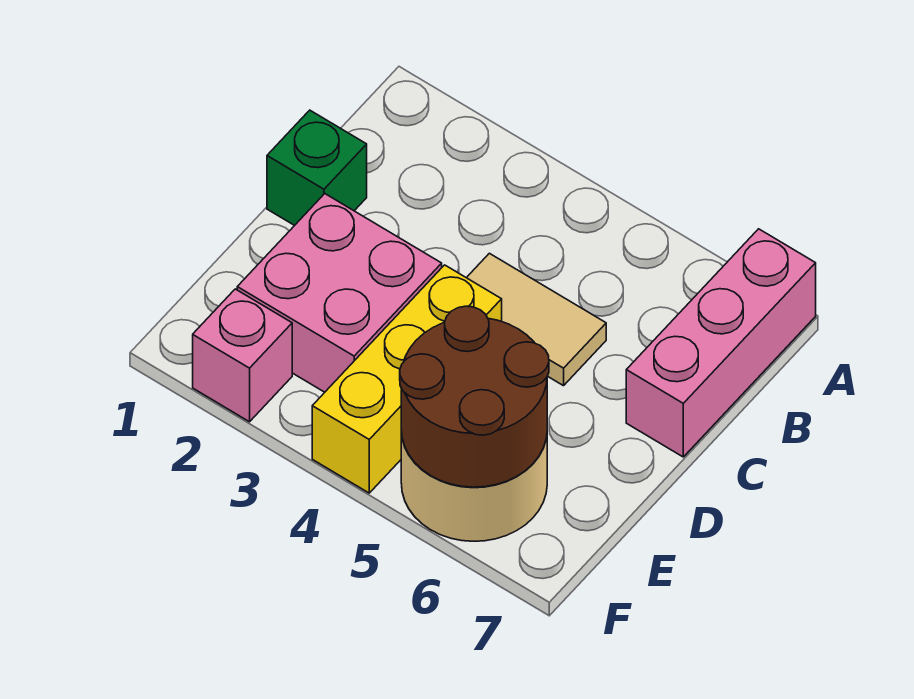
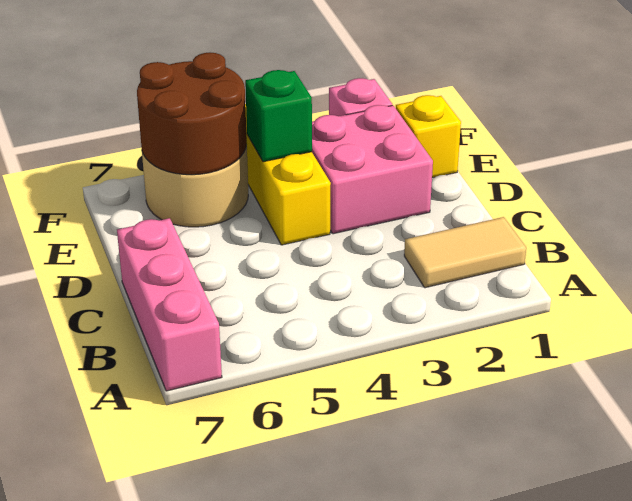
green 1x1 brick [267,110,367,226] -> green 1x1 brick moved to [245,70,312,162]
tan 1x2 tile [467,253,606,386] -> tan 1x2 tile moved to [404,217,526,288]
none -> yellow 1x1 brick [396,95,461,178]

